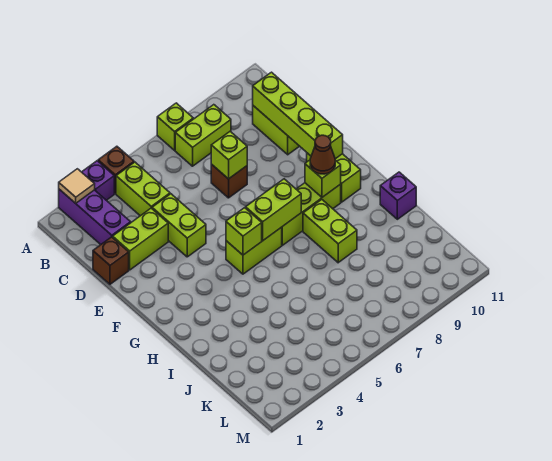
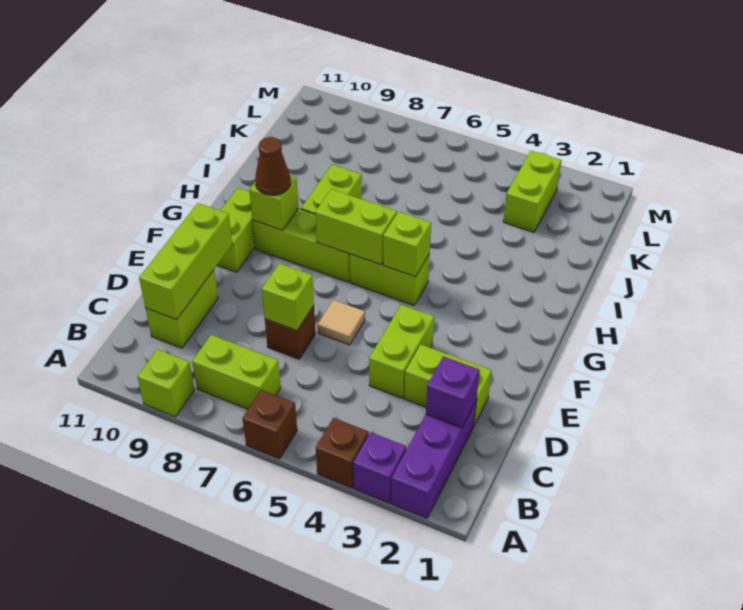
tan 1x1 tile [59,169,95,203] -> tan 1x1 tile moved to [317,300,365,345]
lime 1x1 brick [157,103,193,150] -> lime 1x1 brick moved to [137,349,194,417]
lime 1x2 brick [116,162,170,216] -> lime 1x2 brick moved to [503,151,562,232]
lime 1x4 brick [253,72,343,159] -> lime 1x3 brick [139,203,232,320]
brown 1x1 brick [93,237,129,284] -> brown 1x1 brick moved to [242,390,297,459]
purple 1x1 brick [380,172,416,219] -> purple 1x1 brick moved to [426,356,480,428]

